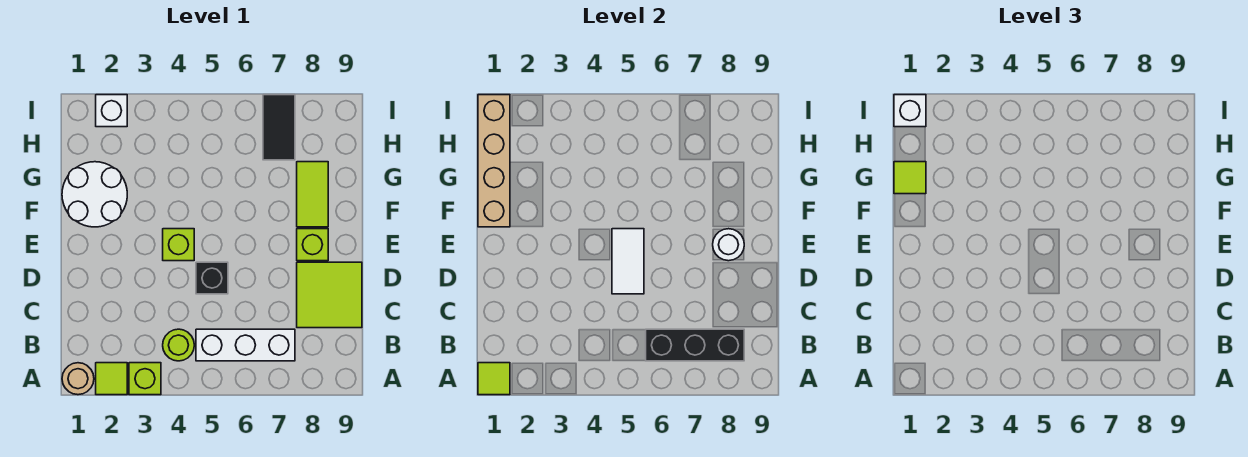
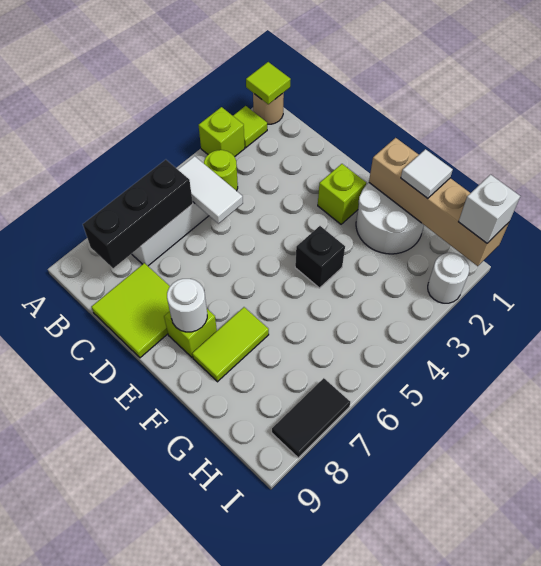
black 1x1 brick [196,262,228,294] -> black 1x1 brick moved to [295,226,345,288]
white 1x2 tile [612,229,644,294] -> white 1x2 tile moved to [178,156,243,224]
lime 1x1 brick [163,229,194,261] -> lime 1x1 brick moved to [318,164,366,224]
lime 1x2 tile [297,162,328,227] -> lime 1x2 tile turned to [192,307,269,382]
lime 1x1 tile [894,162,926,194] -> white 1x1 tile [401,149,453,198]
black 1x2 tile [263,95,295,160] -> black 1x2 tile turned to [272,378,350,458]
white 1x1 brick [96,95,127,127] -> white 1x1 round brick [428,253,469,303]

